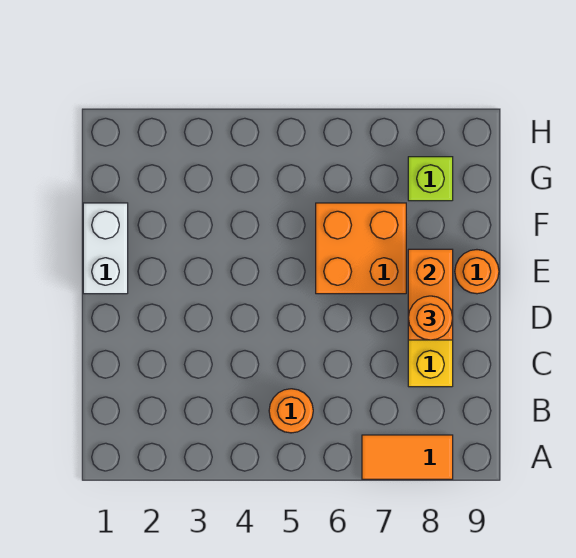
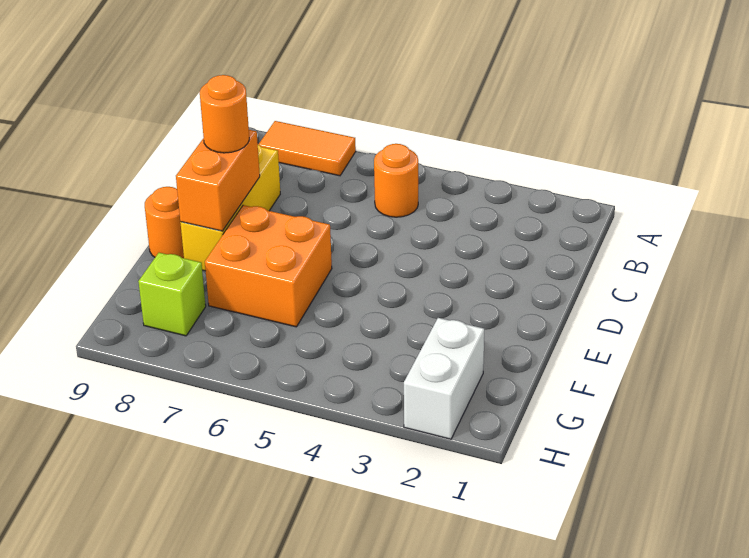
white 1x2 brick [83,203,128,294] -> white 1x2 brick moved to [404,318,484,439]

